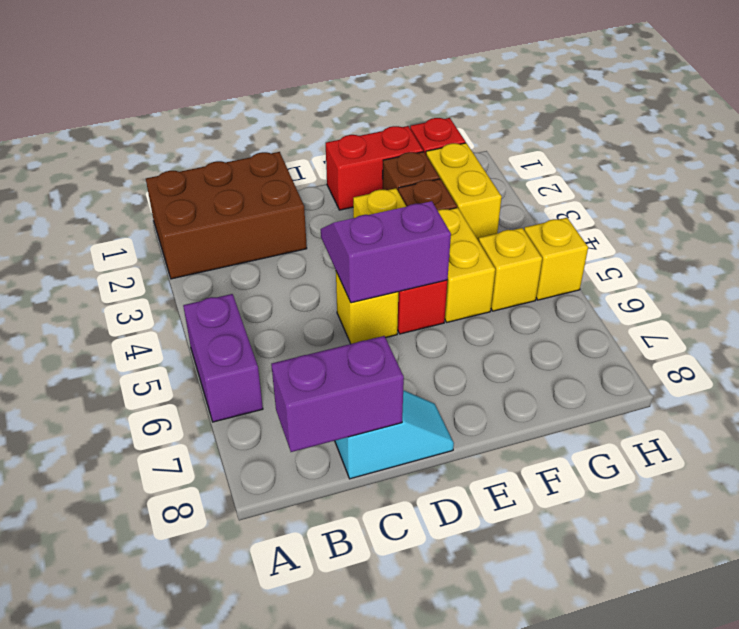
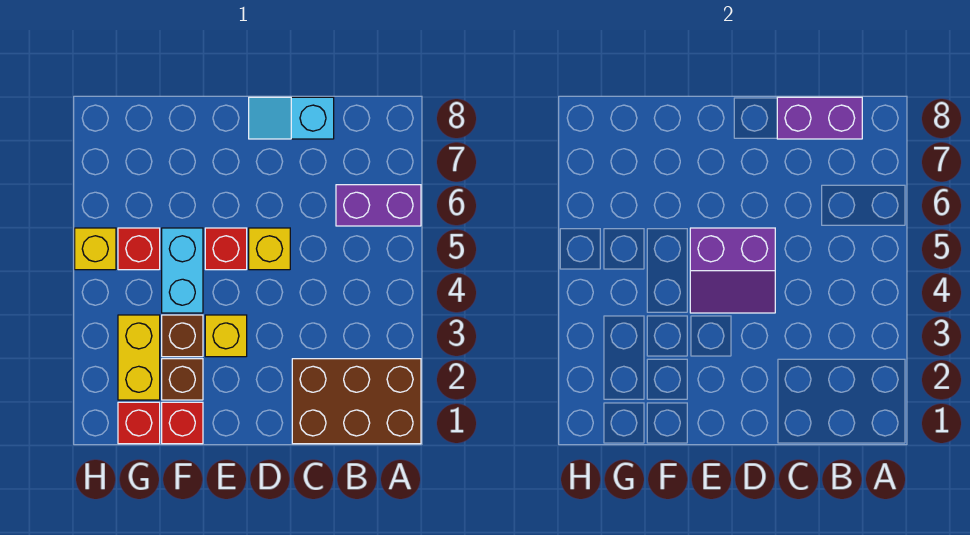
purple 1x2 brick [183,294,263,422] -> purple 1x2 brick turned to [336,185,421,226]
red 1x2 brick [326,126,423,210] -> red 1x1 brick [162,402,203,444]
yellow 1x2 brick [438,208,495,322] -> cyan 1x2 brick [162,228,203,313]
yellow 1x1 brick [479,228,542,311] -> red 1x1 brick [118,228,160,270]

